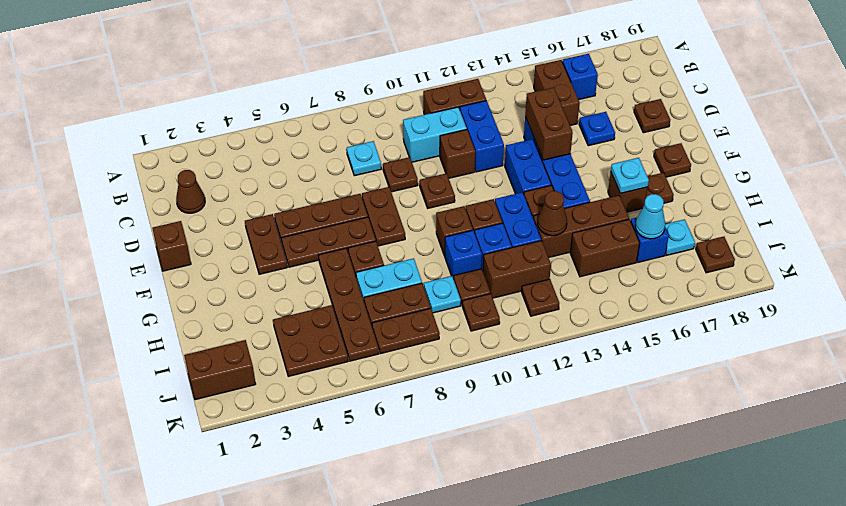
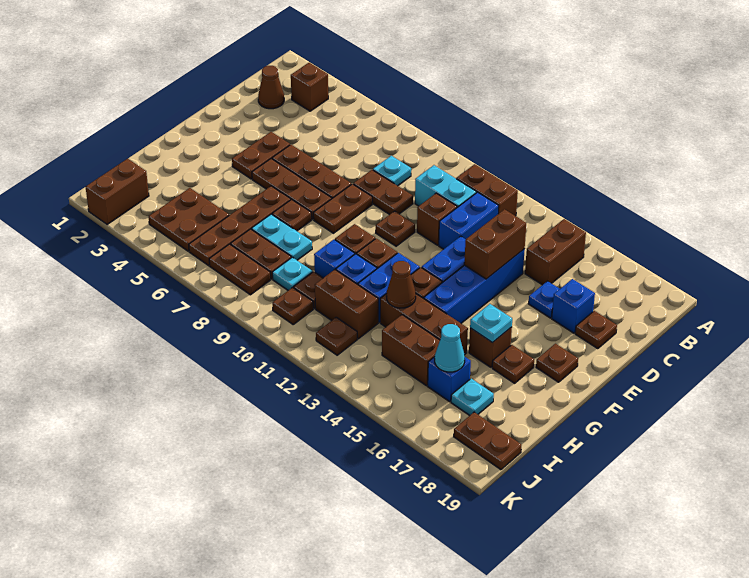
blue 1x1 brick [562,54,598,100] -> blue 1x1 brick moved to [552,279,595,333]
brown 1x1 plate [383,157,418,192] -> brown 1x2 plate [353,170,413,215]
brown 1x1 brick [152,221,191,271] -> brown 1x1 brick moved to [291,63,328,111]
brown 1x2 brick [184,340,256,400] -> brown 1x2 brick turned to [86,159,149,225]
brown 1x1 plate [696,237,735,273] -> brown 1x2 plate [454,412,521,470]

